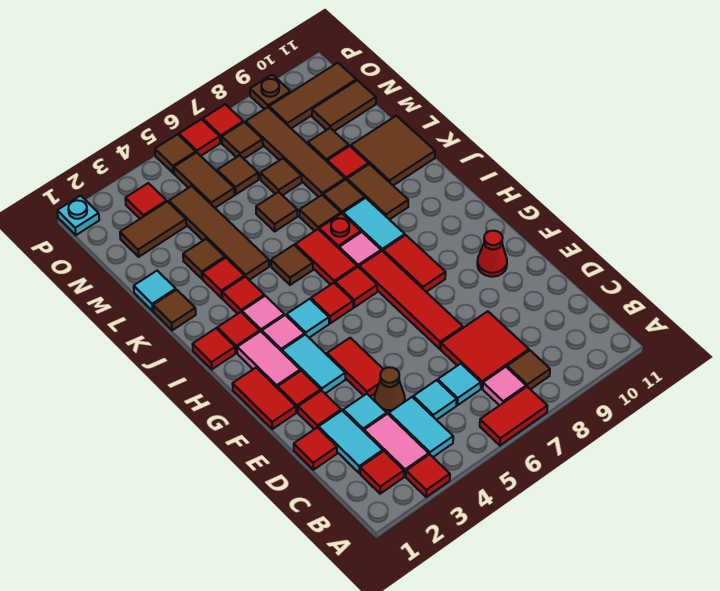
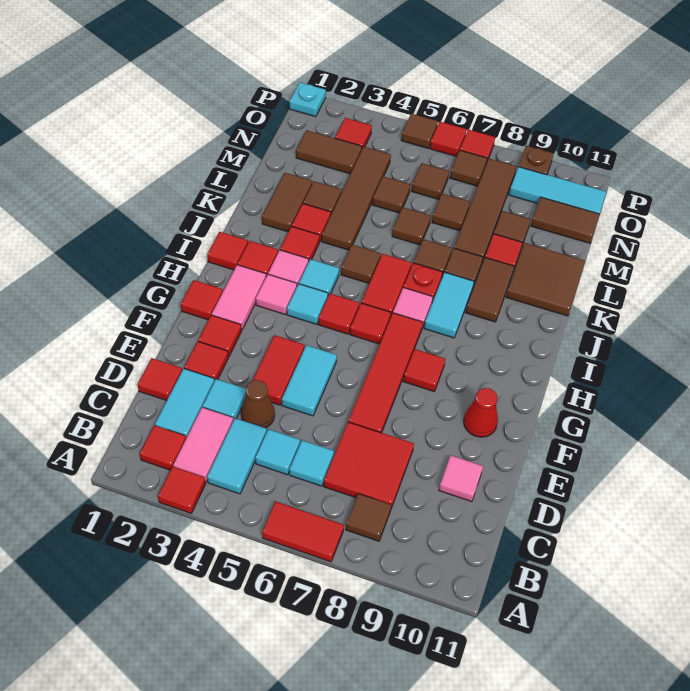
pink 1x1 tile [483,367,526,406] -> pink 1x1 tile moved to [439,455,483,502]
red 1x2 tile [232,368,296,429] -> red 1x1 tile [181,280,223,320]
cyan 1x2 tile [282,334,345,393] -> cyan 1x2 tile moved to [282,345,337,416]
red 1x2 tile [383,235,446,292] -> red 1x1 tile [403,349,445,391]
brown 1x1 tile [153,290,196,330] -> brown 1x1 tile moved to [372,176,410,213]
cyan 1x1 tile [134,271,176,311] -> cyan 1x1 tile moved to [299,259,339,295]
brown 1x2 tile [174,152,235,208] -> brown 1x2 tile moved to [262,173,312,232]
brown 1x3 tile [269,63,356,128] -> cyan 1x3 tile [509,167,606,214]

